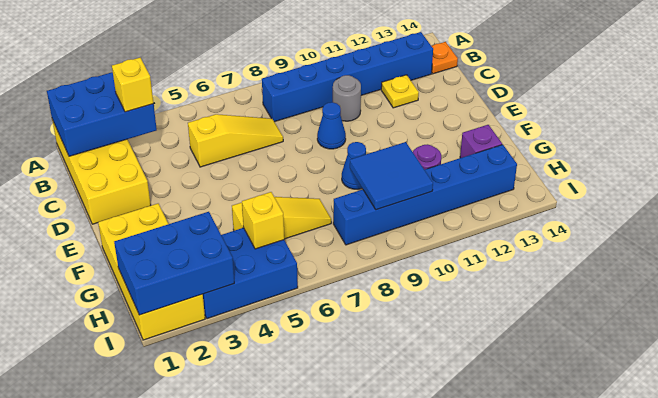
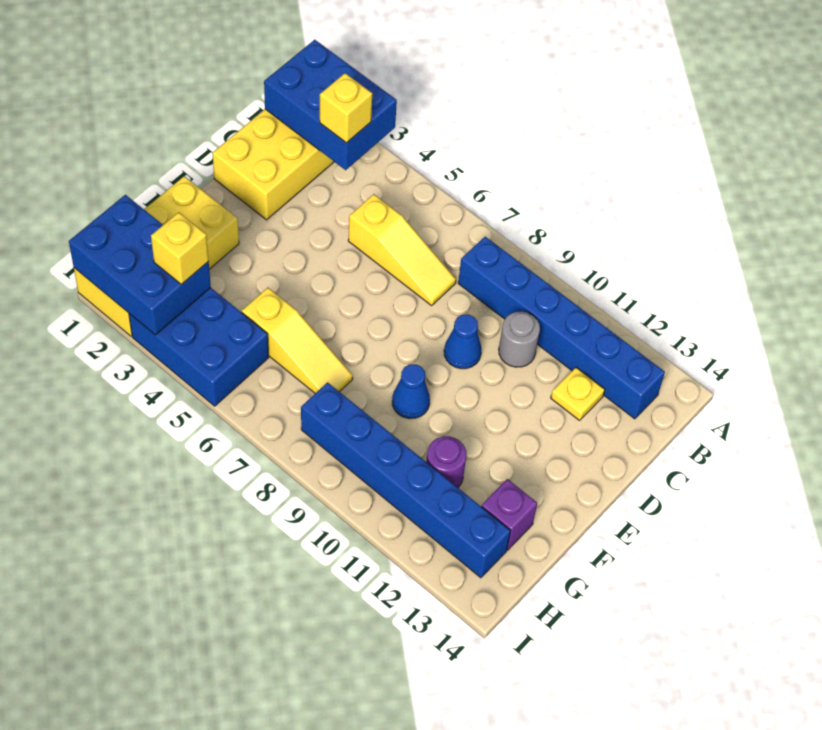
orange 1x1 plate [432,42,458,74] -> none
blue 2x2 tile [350,142,433,210] -> none
yellow 1x1 brick [242,192,284,249] -> yellow 1x1 brick moved to [151,212,209,284]

